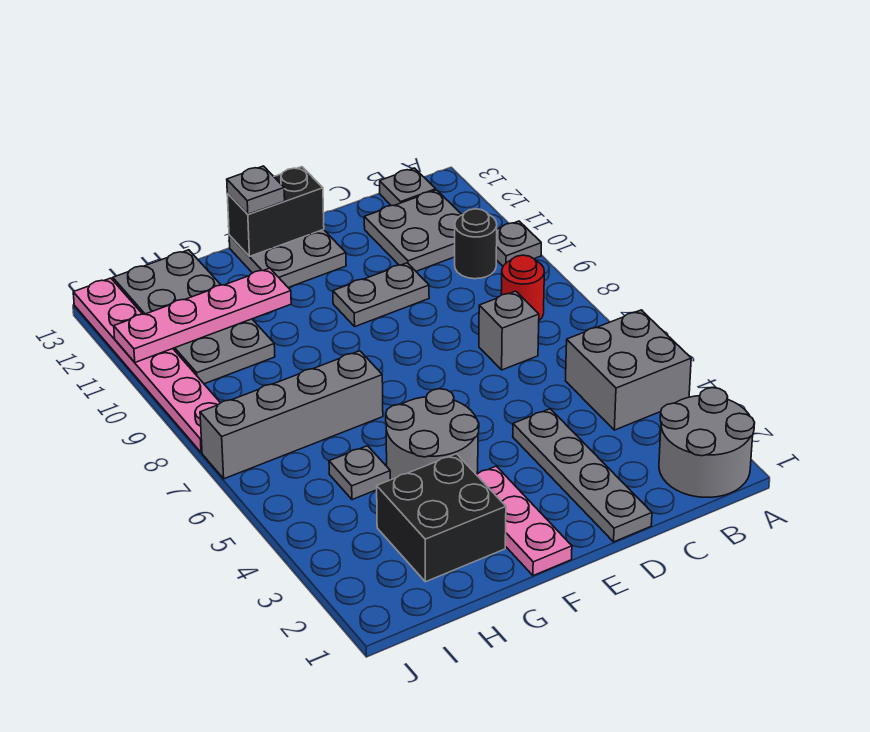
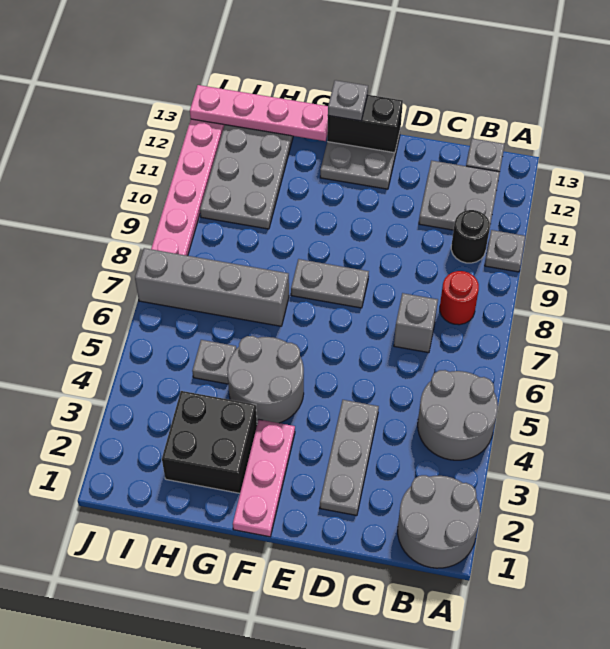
grey 2x2 brick [566,310,691,430] -> grey 2x2 round brick [418,370,498,460]
grey 1x4 plate [513,409,652,542] -> grey 1x3 plate [320,400,379,515]
grey 1x2 plate [333,263,429,326] -> grey 1x2 plate moved to [291,259,369,308]
pink 1x4 plate [114,268,291,362] -> pink 1x4 plate moved to [190,85,328,141]

